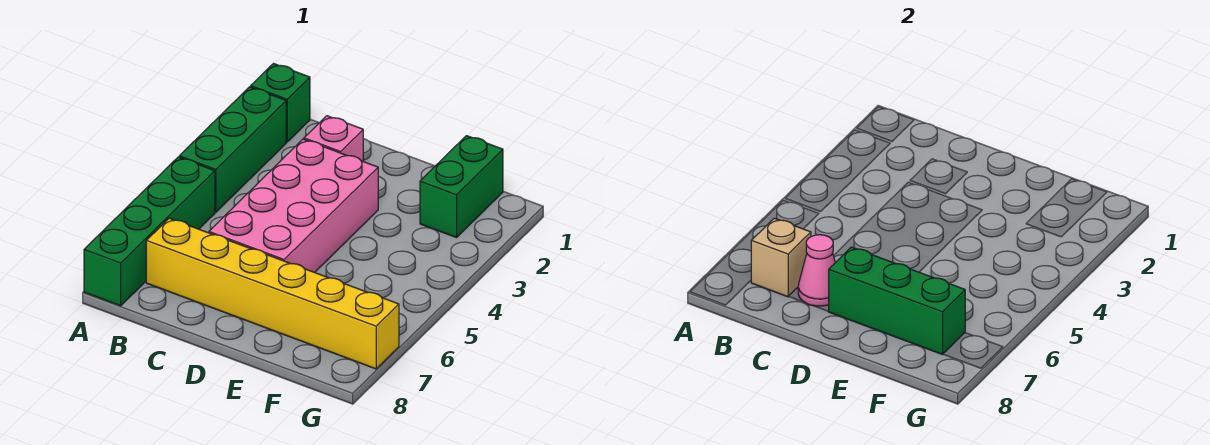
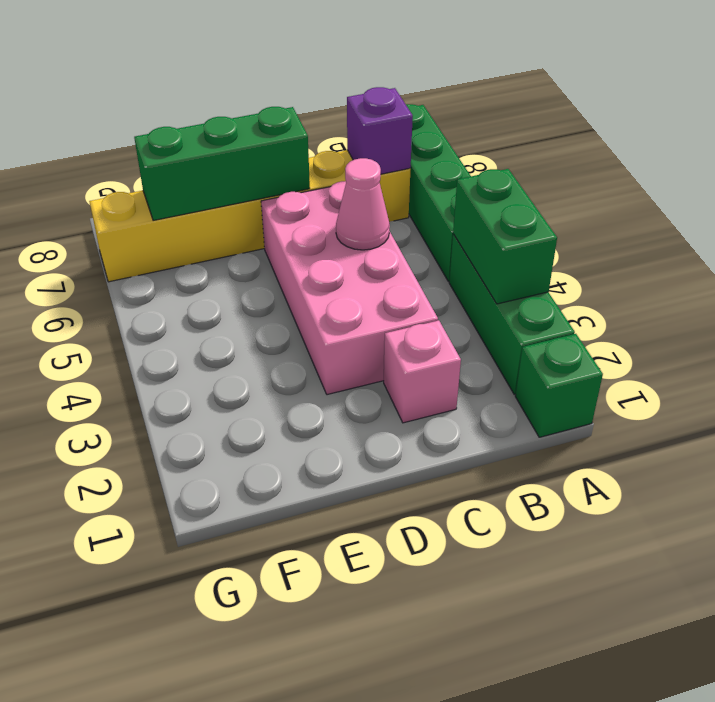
tan 1x1 brick [751,218,811,297] -> purple 1x1 brick [347,87,413,174]
pink 1x1 cone [798,235,835,306] -> pink 1x1 cone moved to [336,158,390,250]
green 1x2 brick [420,136,503,238] -> green 1x2 brick moved to [453,169,557,304]

